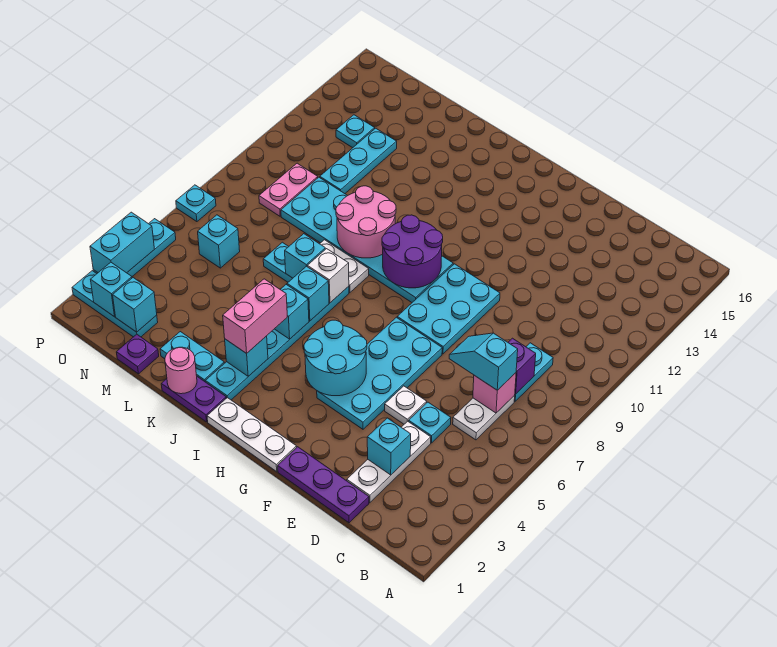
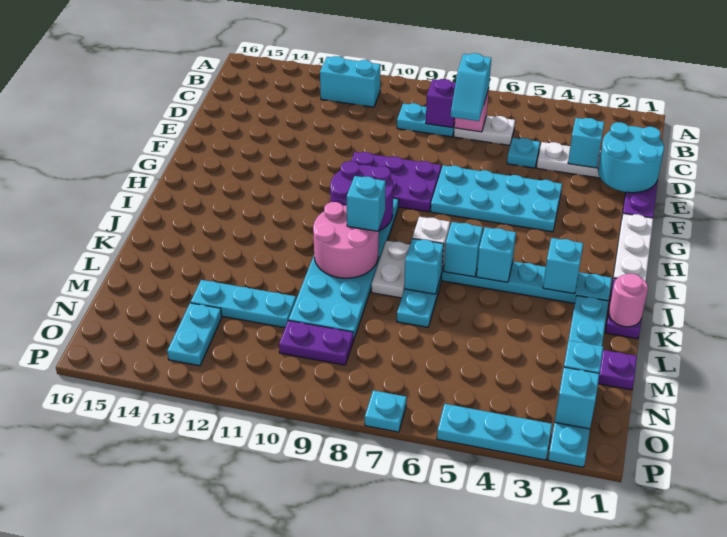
white 1x1 plate [385,386,427,424] -> none
cyan 2x3 plate [397,264,500,354] -> purple 2x3 plate [351,152,441,212]
cyan 2x2 round brick [304,320,367,396] -> cyan 2x2 round brick moved to [598,122,664,193]
pink 1x2 brick [223,279,287,354] -> none
cyan 1x1 brick [198,215,240,268] -> cyan 1x1 brick moved to [347,176,386,231]
pink 1x2 plate [259,163,318,216] -> purple 1x2 plate [279,320,354,365]
cyan 1x1 plate [336,115,375,148] -> cyan 1x2 plate [167,303,222,366]
cyan 1x2 brick [90,212,154,273] -> cyan 1x2 brick moved to [320,56,380,107]

